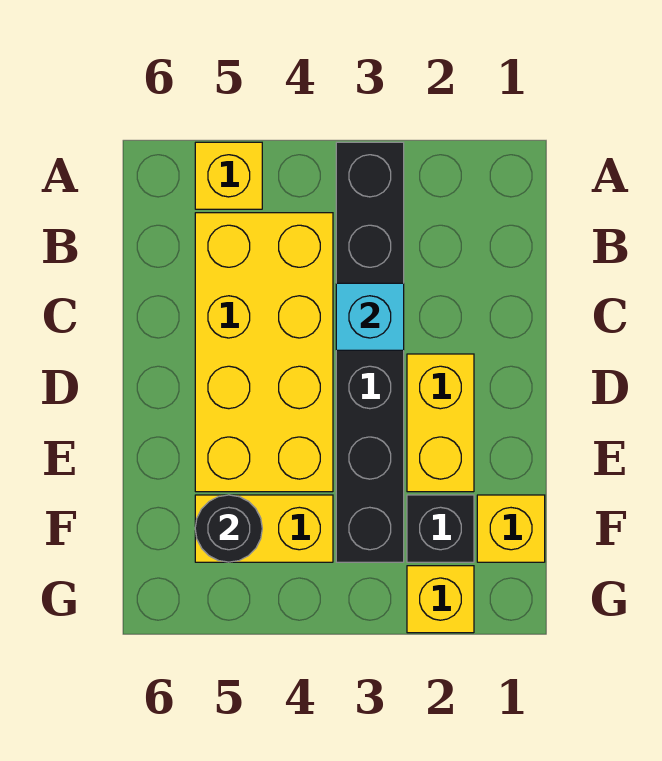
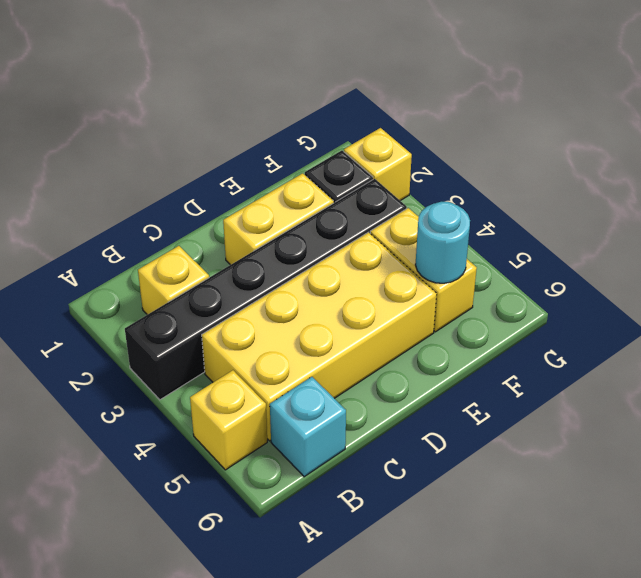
cyan 1x1 brick [336,283,404,350] -> cyan 1x1 brick moved to [270,377,346,477]
yellow 1x1 brick [477,495,545,562] -> yellow 1x1 brick moved to [138,246,209,315]
black 1x1 round brick [195,495,262,562] -> cyan 1x1 round brick [415,202,470,283]

